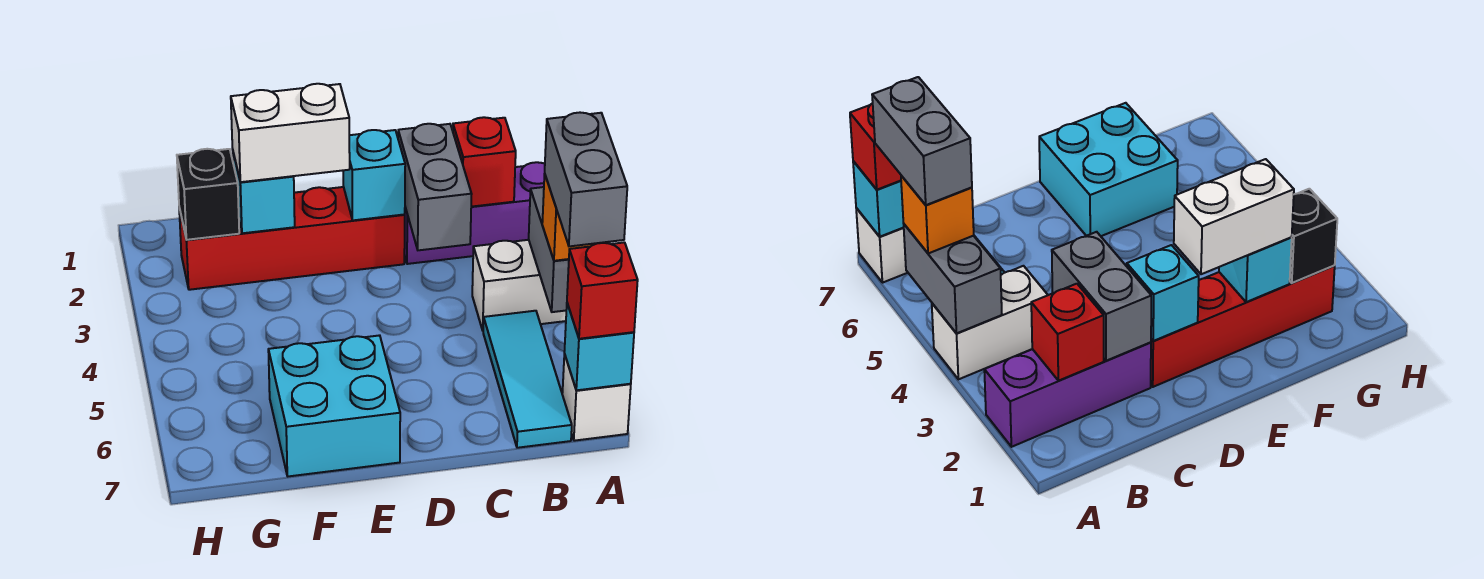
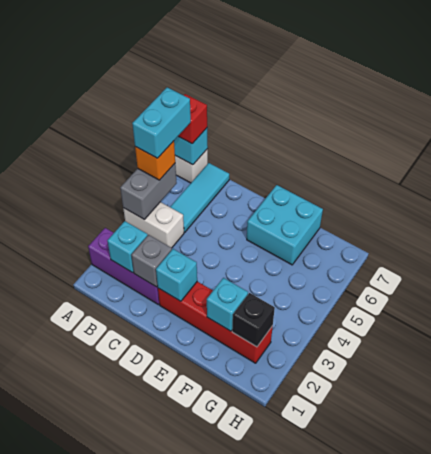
grey 1x2 brick [545,113,627,246] -> cyan 1x2 brick [132,87,191,158]
red 1x1 brick [453,117,516,207] -> cyan 1x1 brick [107,221,148,273]
grey 1x2 brick [398,124,472,250] -> grey 1x1 brick [131,235,172,287]
white 1x2 brick [231,84,350,182] -> none

